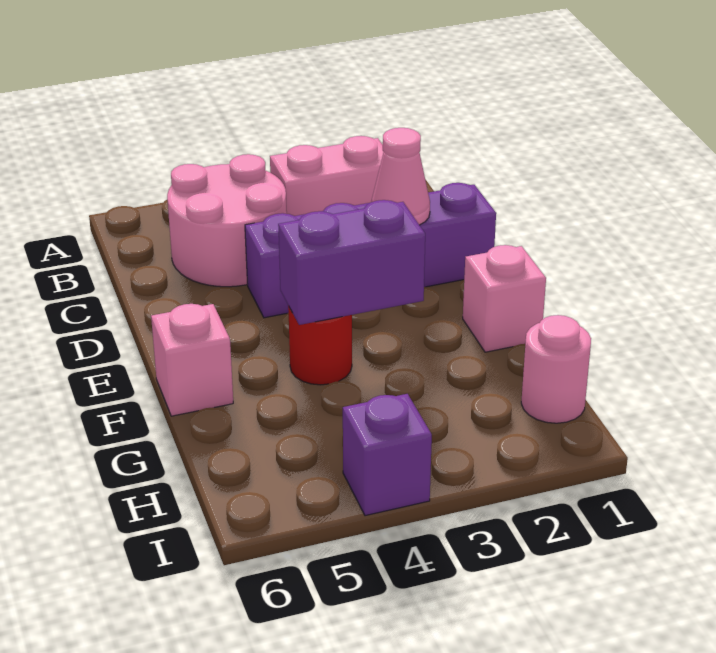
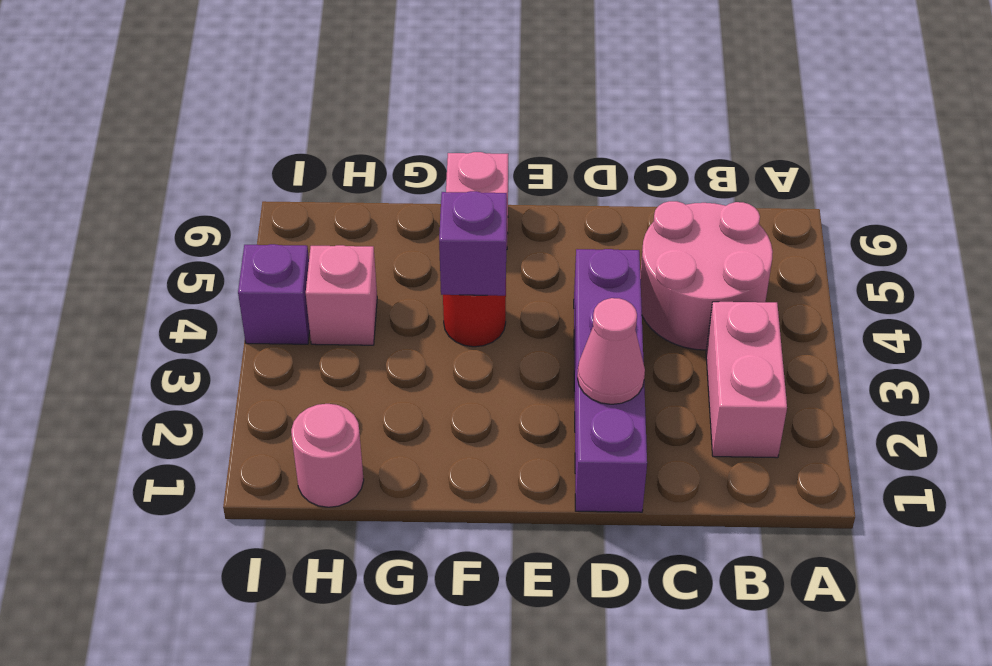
pink 1x1 brick [463,245,546,352] -> pink 1x1 brick moved to [306,245,377,345]
purple 1x2 brick [278,200,425,325] -> purple 1x1 brick [439,191,507,296]

